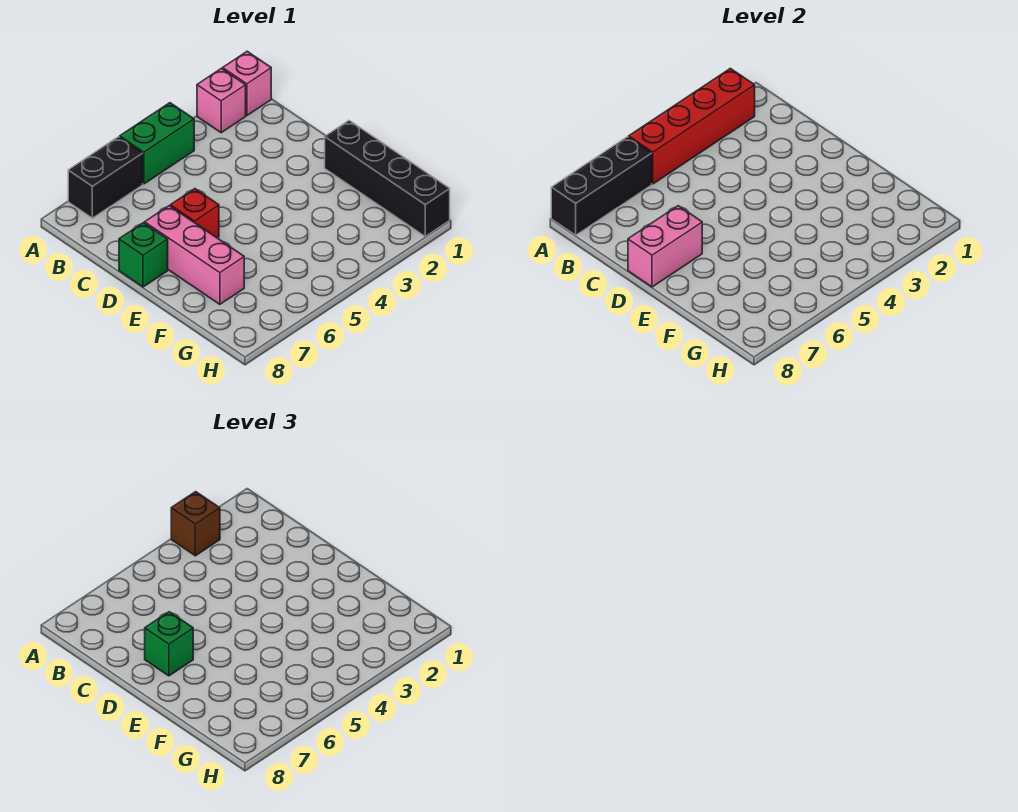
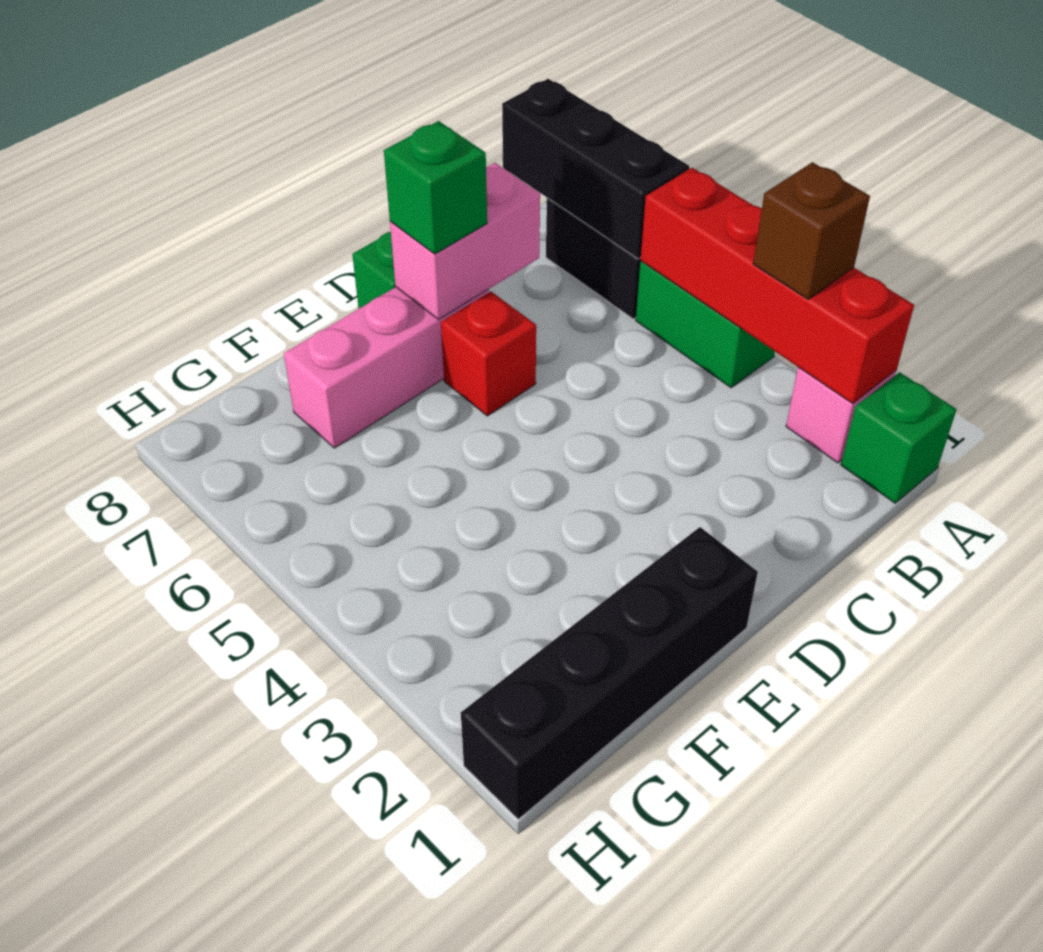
pink 1x1 brick [223,51,271,116] -> green 1x1 brick [841,372,957,503]
pink 1x2 brick [628,206,702,287] -> pink 1x2 brick turned to [390,163,540,320]

